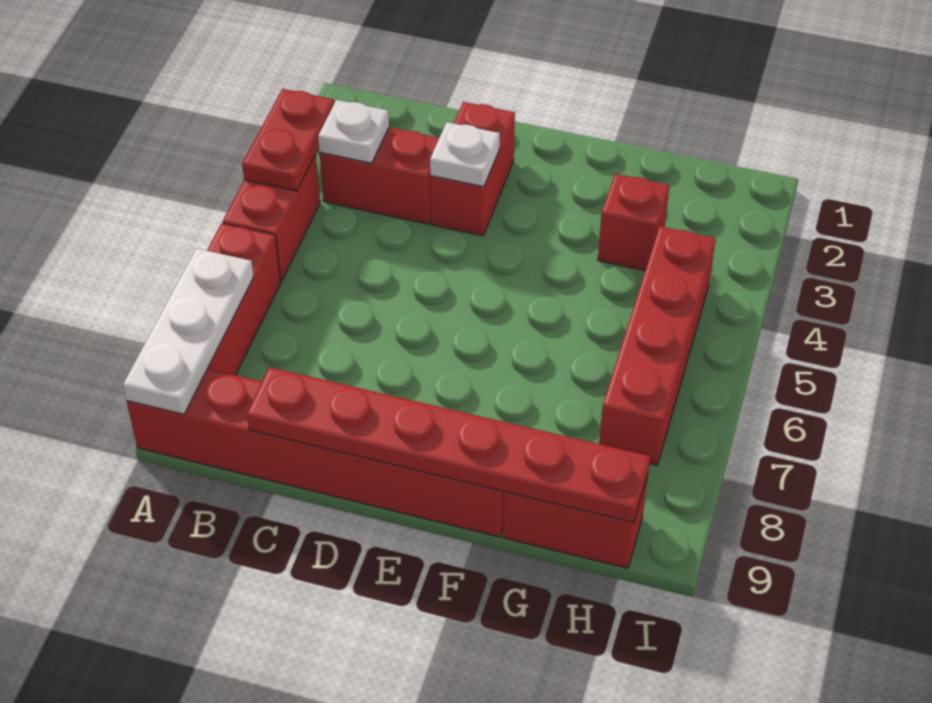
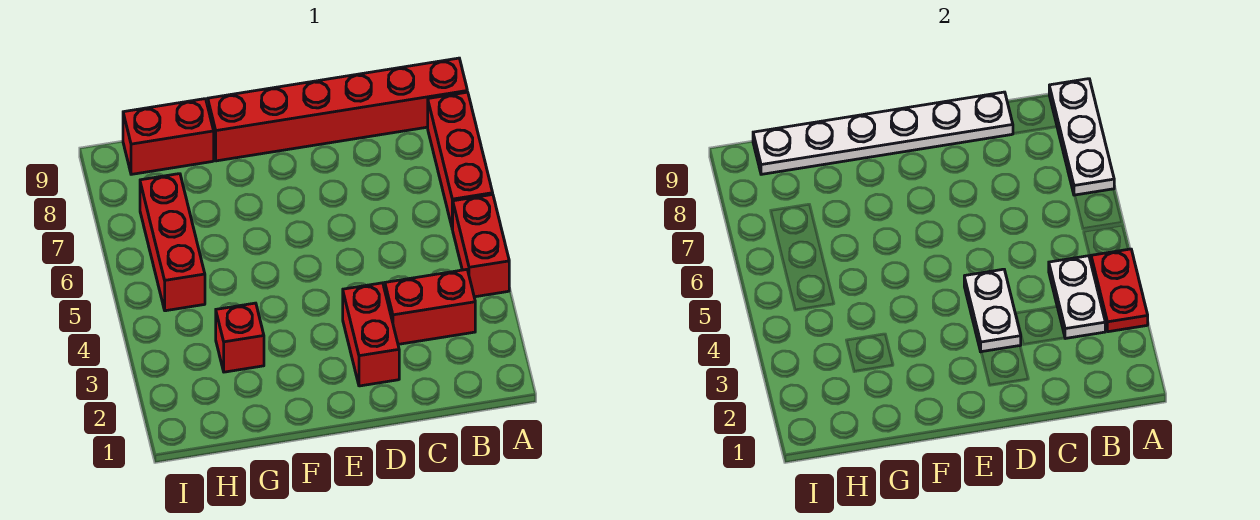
white 1x1 plate [318,100,389,163] -> white 1x2 plate [1049,256,1105,339]
red 1x6 plate [247,367,650,523] -> white 1x6 plate [753,92,1013,174]
white 1x1 plate [430,122,500,187] -> white 1x2 plate [964,269,1021,352]
red 1x4 brick [599,226,716,465] -> red 1x3 brick [140,174,205,311]

